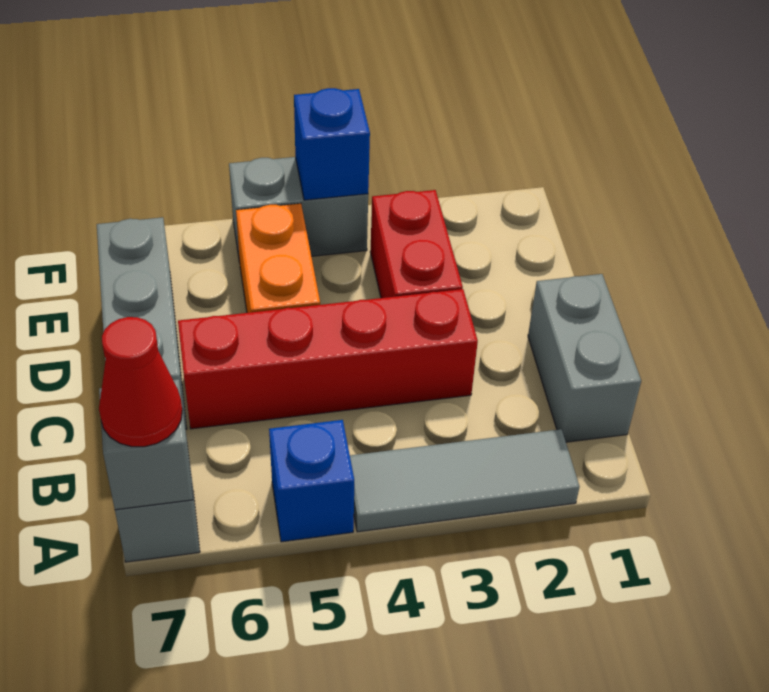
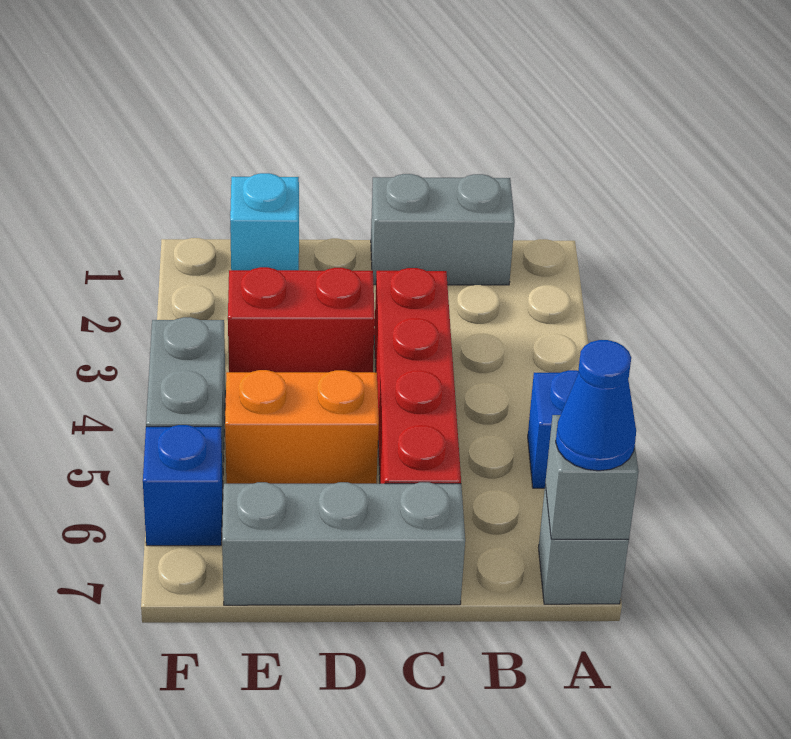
grey 1x3 tile [350,429,580,532] -> none
red 1x1 cone [99,317,182,447] -> blue 1x1 cone [556,340,636,471]
none -> cyan 1x1 brick [230,173,299,270]
blue 1x1 brick [294,88,370,200] -> blue 1x1 brick moved to [143,425,223,546]

